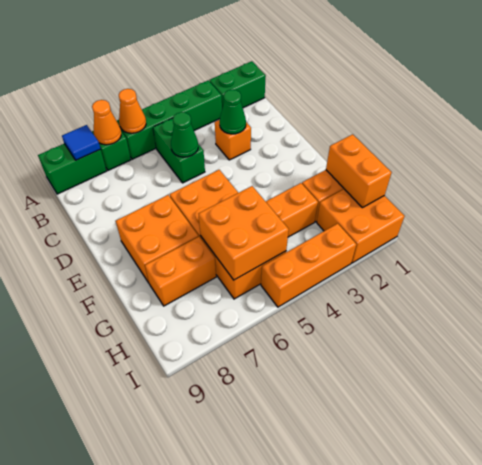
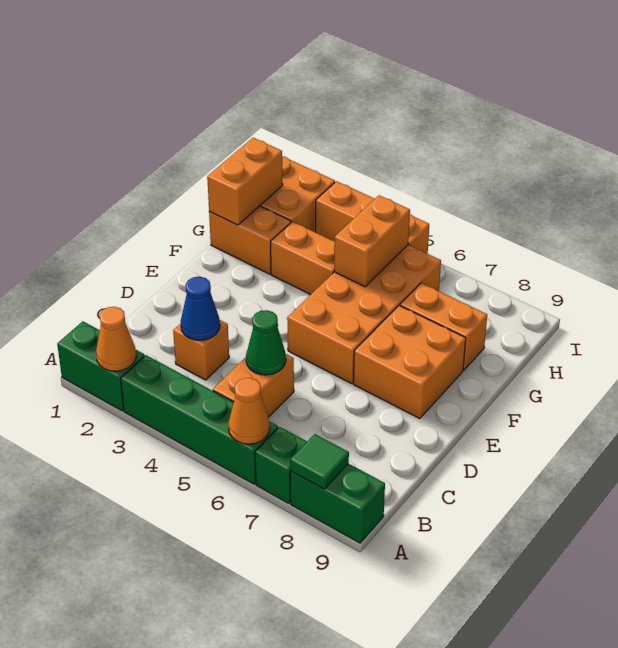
orange 1x1 cone [92,100,121,145] -> orange 1x1 cone moved to [96,307,136,371]
blue 1x1 tile [62,125,100,160] -> green 1x1 tile [290,434,349,489]
green 1x2 brick [153,118,205,183] -> orange 1x2 brick [213,354,294,417]
green 1x1 cone [220,90,246,134] -> blue 1x1 cone [181,277,220,340]
orange 2x2 brick [199,186,289,280] -> orange 1x2 brick [334,195,410,287]

